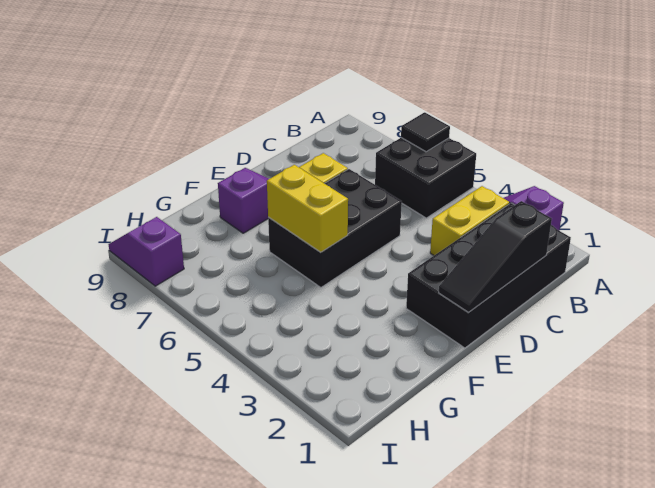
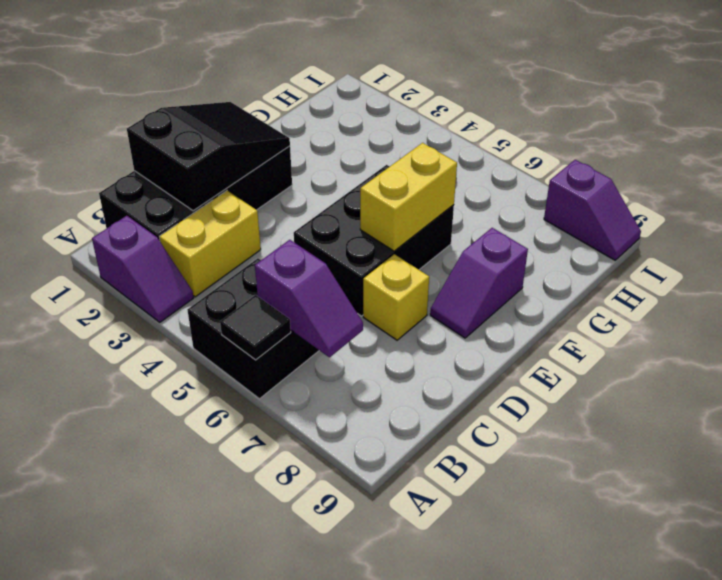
none -> purple 1x2 slope [255,240,363,357]
black 1x3 slope [439,201,552,312] -> black 2x3 slope [127,102,290,211]
yellow 1x2 brick [267,165,348,252] -> yellow 1x2 brick turned to [360,143,457,251]

